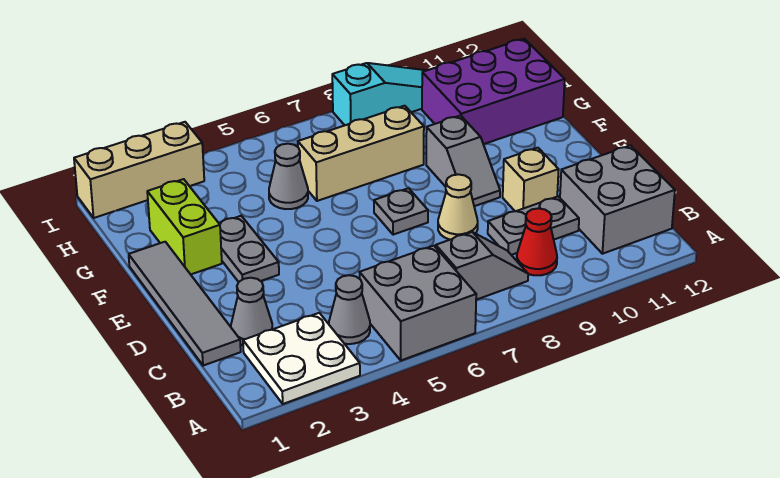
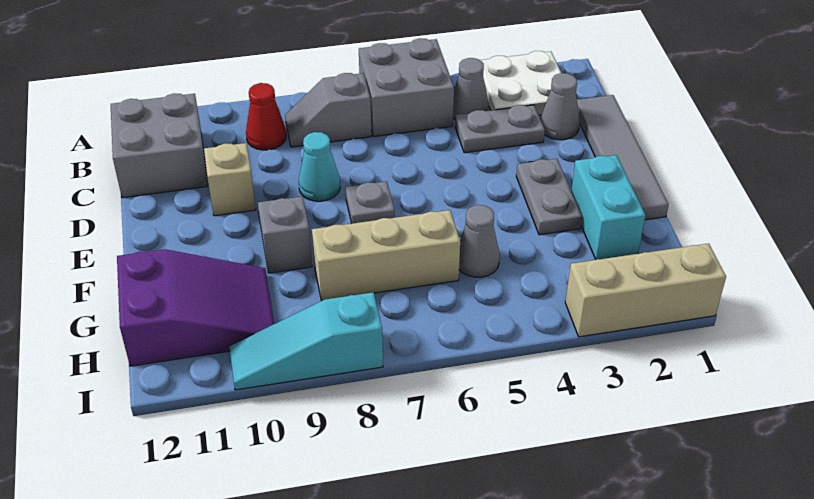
grey 1x2 plate [488,196,579,255] -> grey 1x2 plate moved to [455,105,545,153]
tan 1x1 cone [438,174,478,240] -> cyan 1x1 cone [299,132,340,201]
lime 1x2 brick [147,179,222,274] -> cyan 1x2 brick [571,155,646,259]
purple 2x3 brick [422,39,565,144] -> purple 2x3 slope [117,249,274,366]

